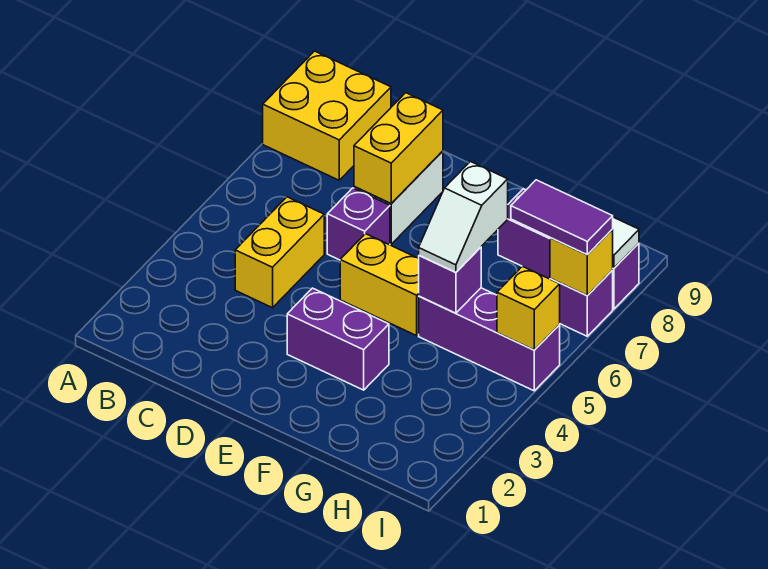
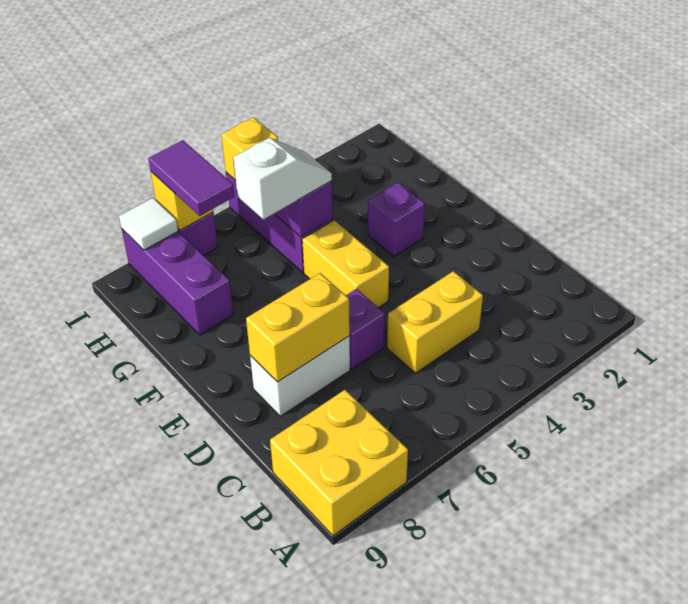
purple 1x2 brick [287,288,389,390] -> purple 1x1 brick [368,182,425,256]

